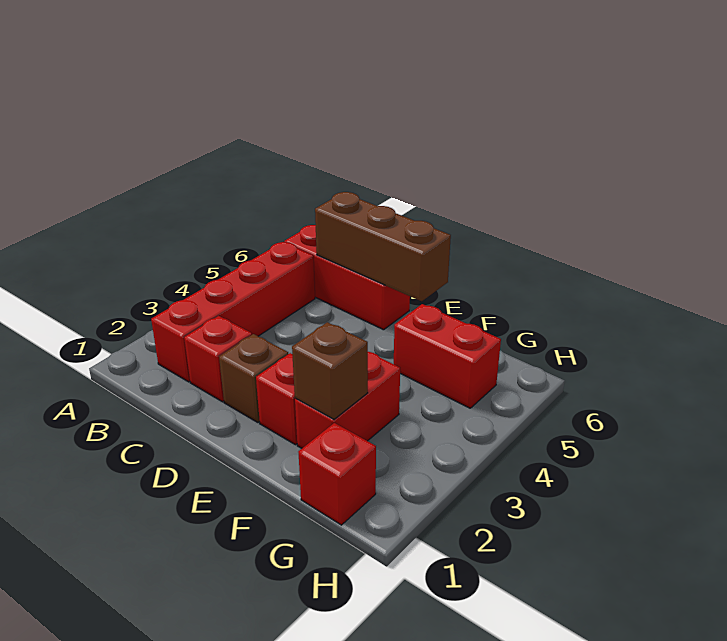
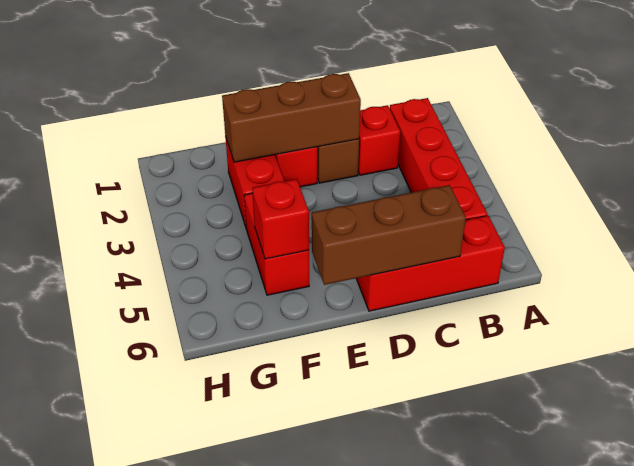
brown 1x1 brick [292,322,368,419] -> brown 1x3 brick [222,73,361,162]
red 1x2 brick [394,304,501,408] -> red 1x2 brick turned to [244,193,309,295]
red 1x1 brick [298,423,376,525] -> red 1x1 brick moved to [252,179,309,259]

